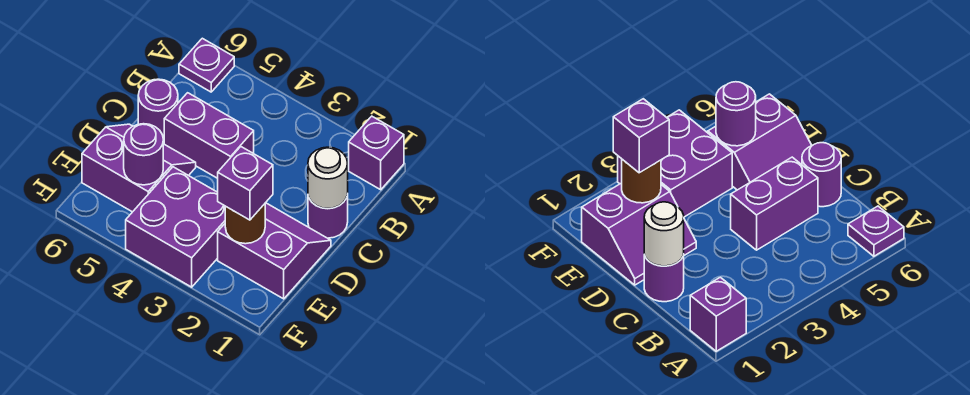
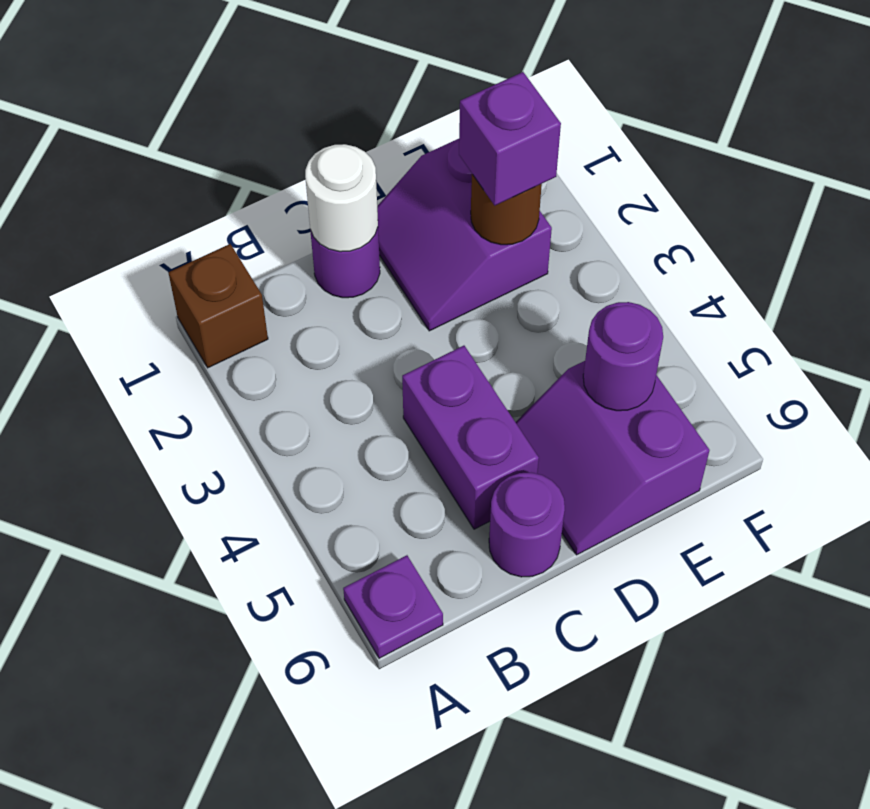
purple 1x1 brick [349,116,404,190] -> brown 1x1 brick [168,244,268,368]
purple 2x2 brick [126,167,225,287] -> none

